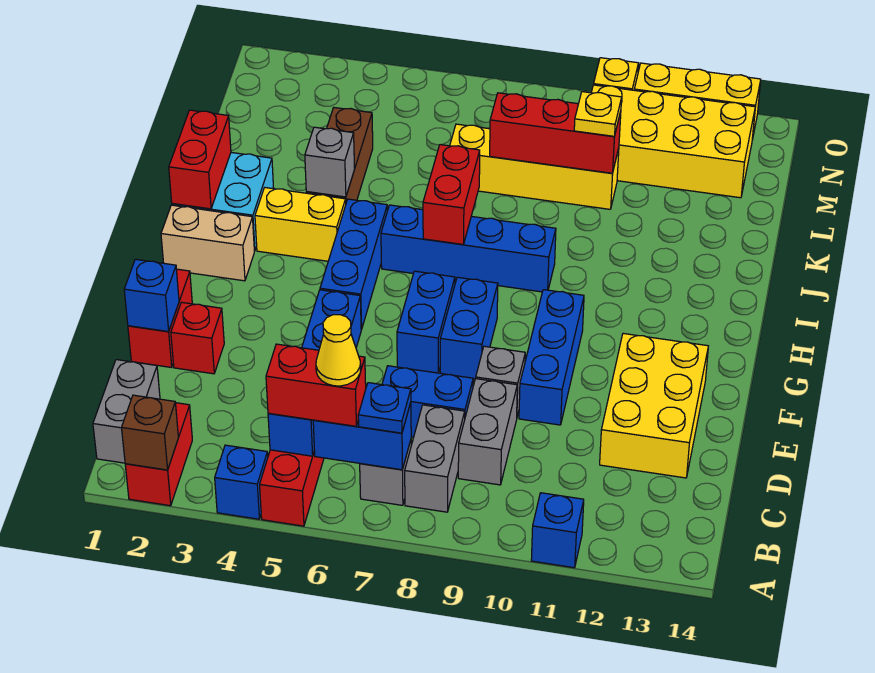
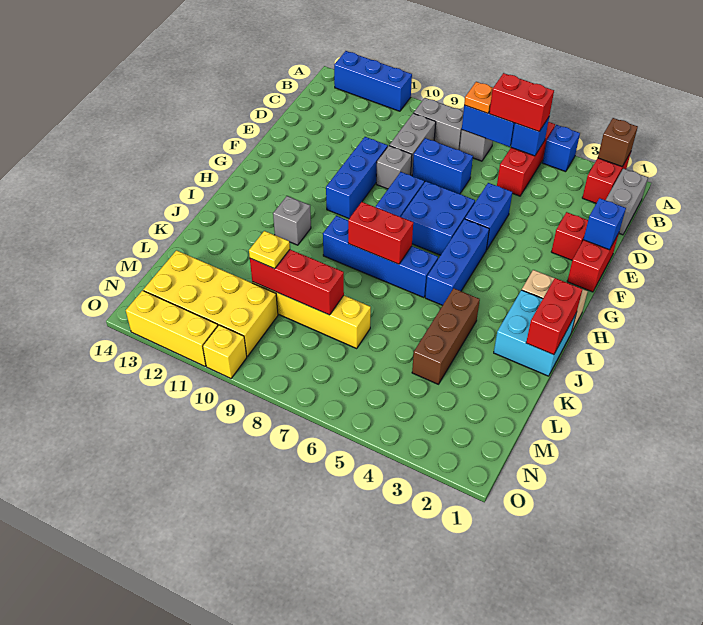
blue 1x1 brick [531,493,584,568] -> blue 1x3 brick [334,51,412,111]
yellow 1x1 cone [316,315,361,386] -> none
blue 1x1 plate [358,383,411,433] -> orange 1x1 plate [464,82,493,113]
grey 1x2 brick [405,405,465,512] -> grey 1x2 brick turned to [414,98,464,150]
yellow 2x3 brick [600,333,708,478] -> none
blue 1x2 brick [397,271,455,373] -> blue 2x2 brick [401,181,475,255]
yellow 1x2 brick [255,188,346,261] -> none
red 1x2 brick [423,145,480,245] -> red 1x2 brick turned to [348,202,413,264]
grey 1x1 brick [305,127,355,197] -> grey 1x1 brick moved to [273,196,311,245]

